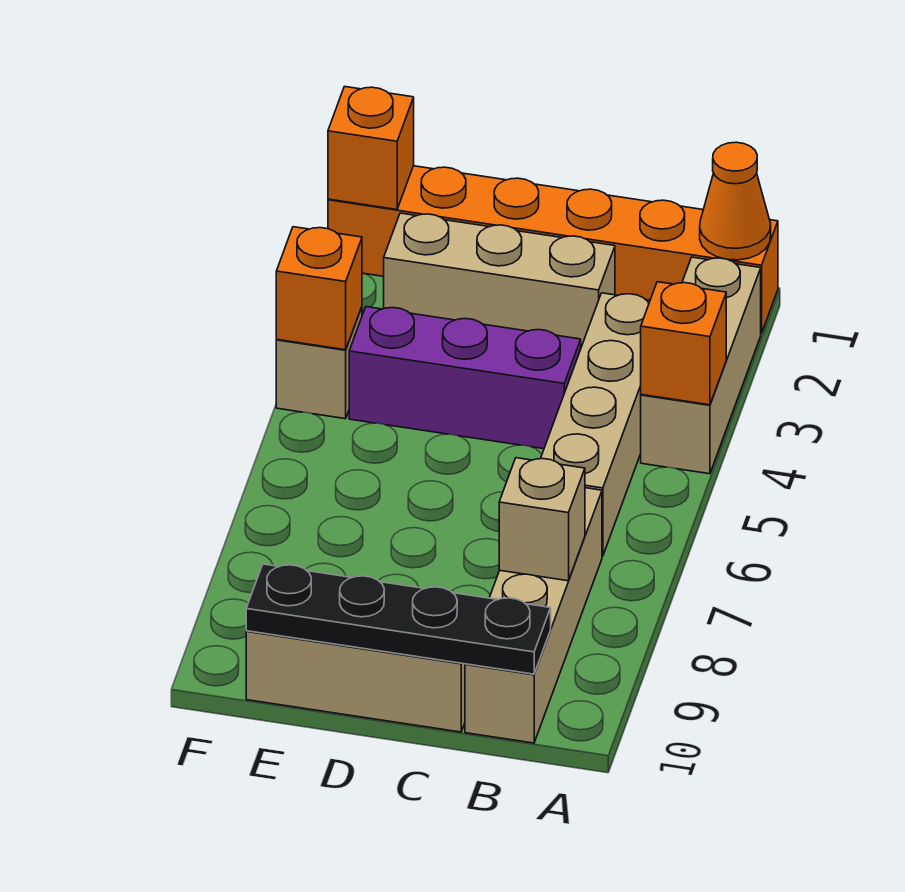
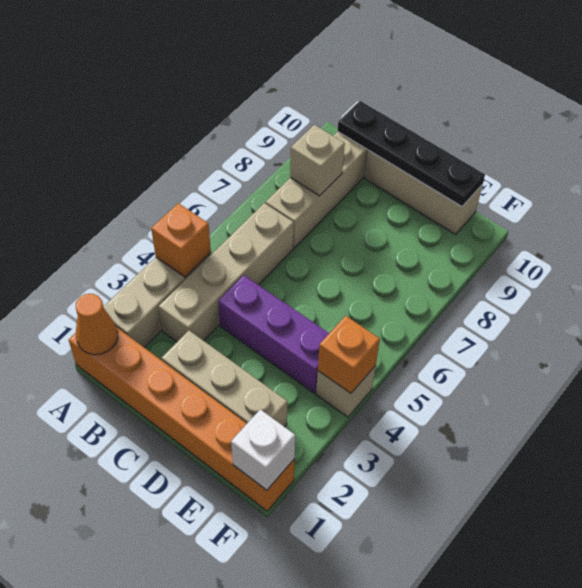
orange 1x1 brick [328,87,414,210] -> white 1x1 brick [231,409,295,490]

